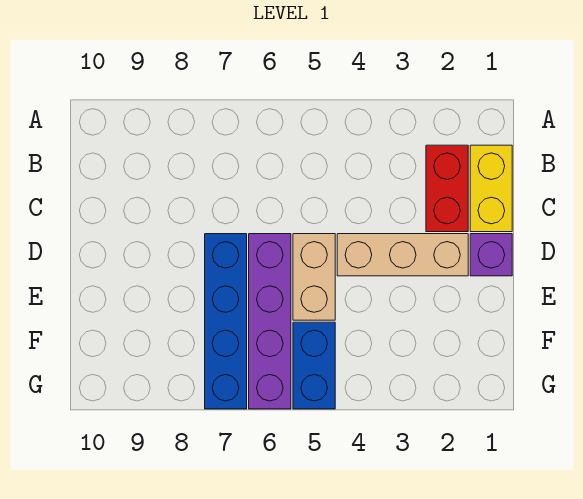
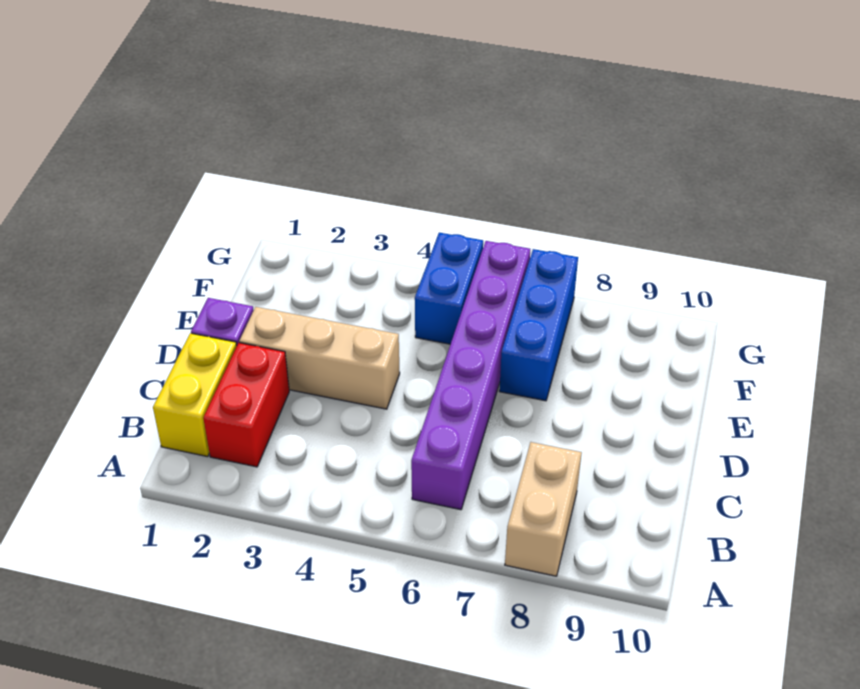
tan 1x2 brick [293,234,335,320] -> tan 1x2 brick moved to [505,442,582,576]
purple 1x4 brick [249,234,291,409] -> purple 1x6 brick [411,241,530,510]
blue 1x4 brick [205,234,247,409] -> blue 1x3 brick [499,249,578,401]

